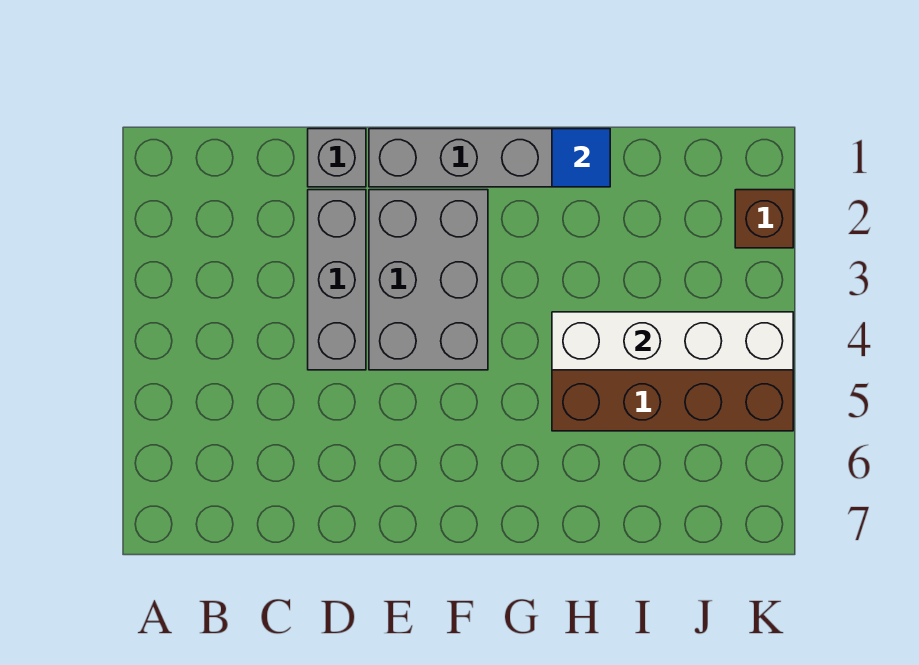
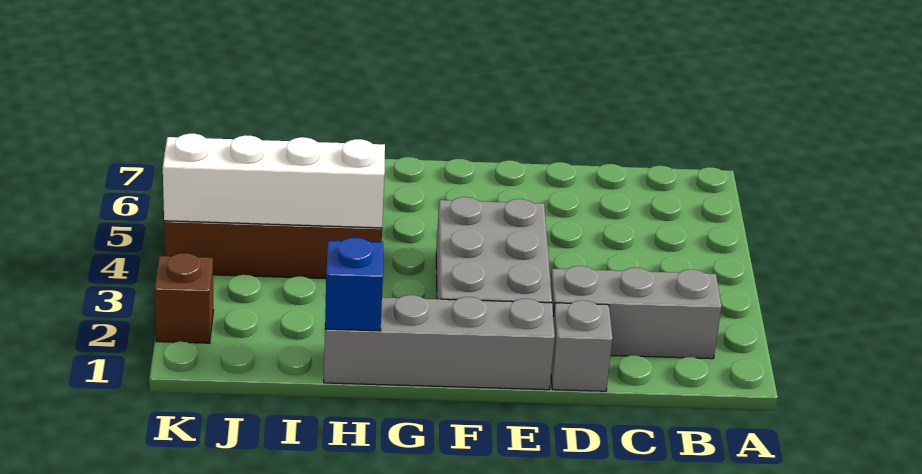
grey 1x3 brick [308,190,366,370] -> grey 1x3 brick turned to [551,266,722,359]
blue 1x1 tile [552,129,610,187] -> blue 1x1 brick [325,238,383,331]

